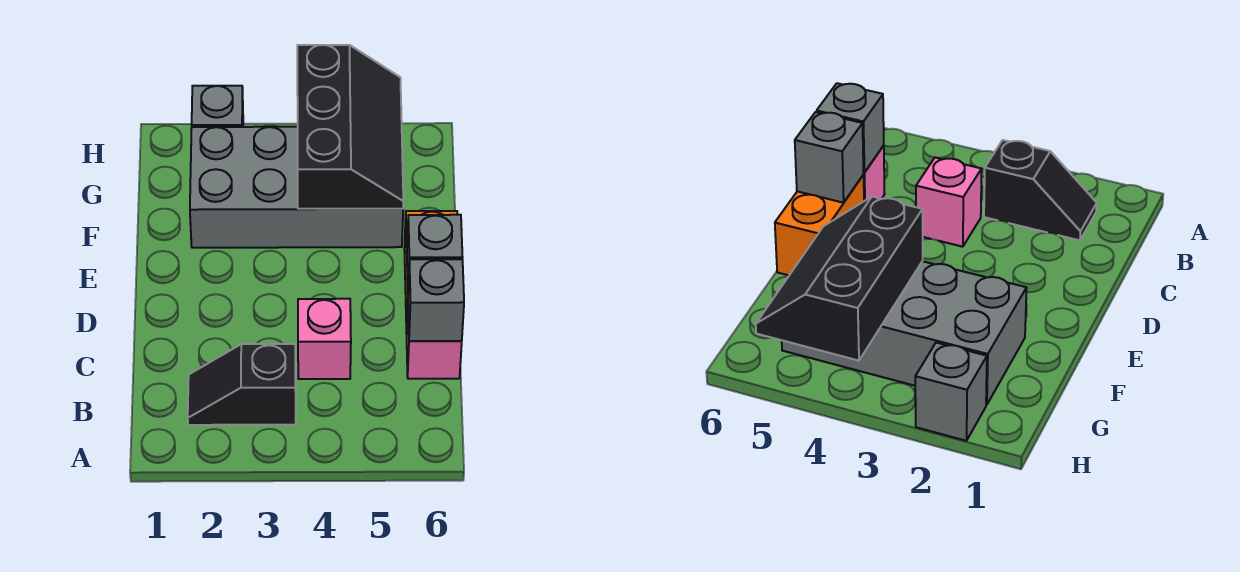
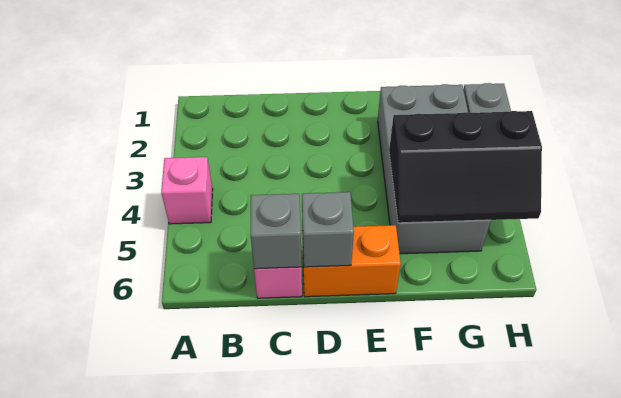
black 1x2 slope [188,344,296,425] -> none
pink 1x1 brick [298,299,351,379] -> pink 1x1 brick moved to [161,157,213,224]

